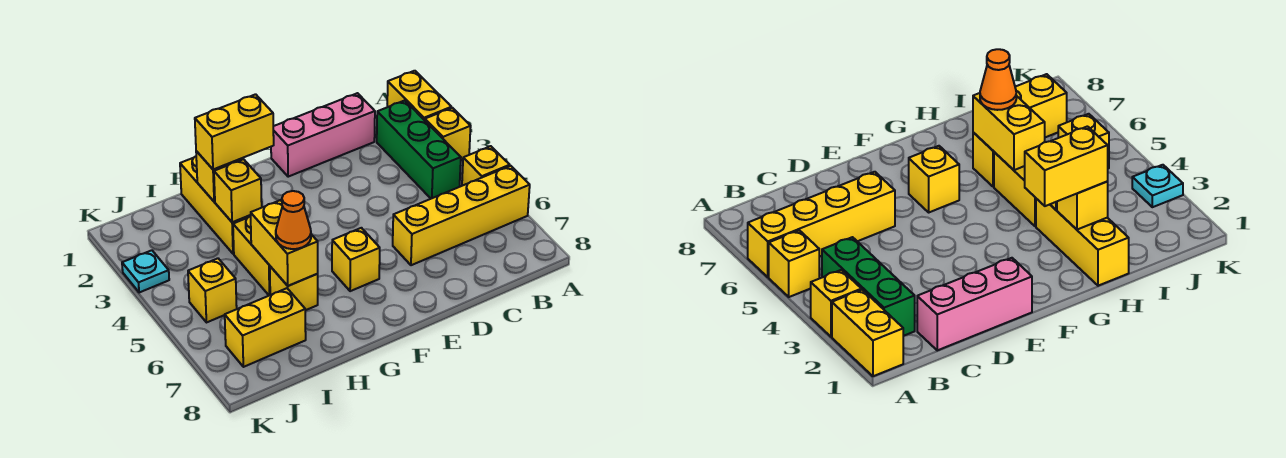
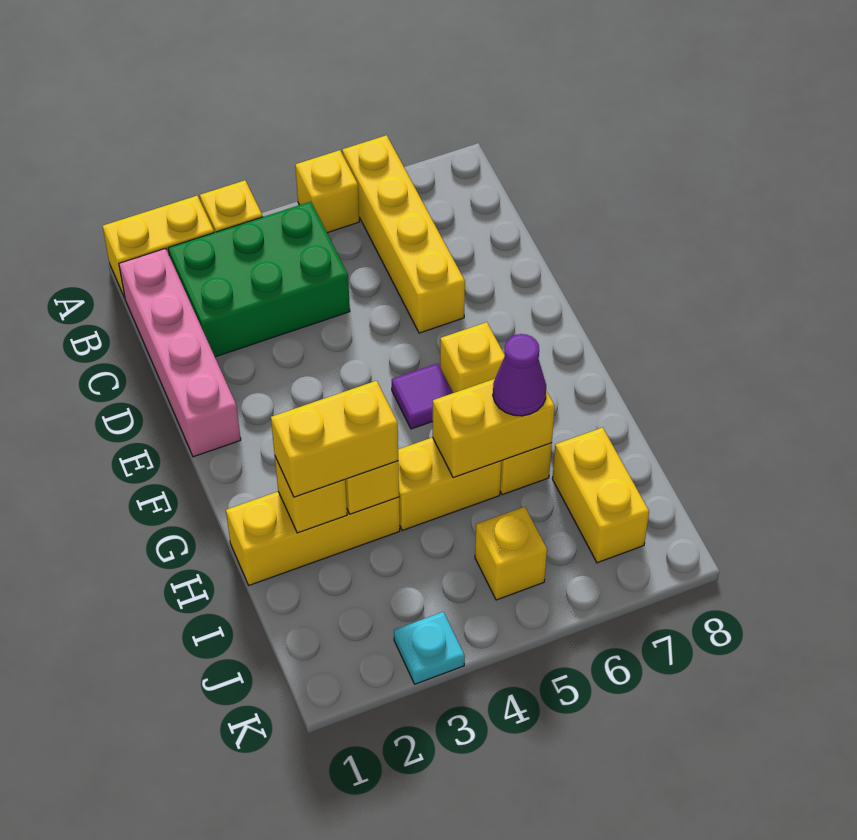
green 1x3 brick [377,100,461,199] -> green 2x3 brick [168,202,350,357]
pink 1x3 brick [271,93,375,177] -> pink 1x4 brick [119,248,241,457]
none -> purple 1x1 tile [392,363,453,429]
yellow 1x2 brick [195,94,274,170] -> yellow 1x2 brick turned to [271,381,398,497]
orange 1x1 cone [276,191,311,249] -> purple 1x1 cone [493,334,546,416]

